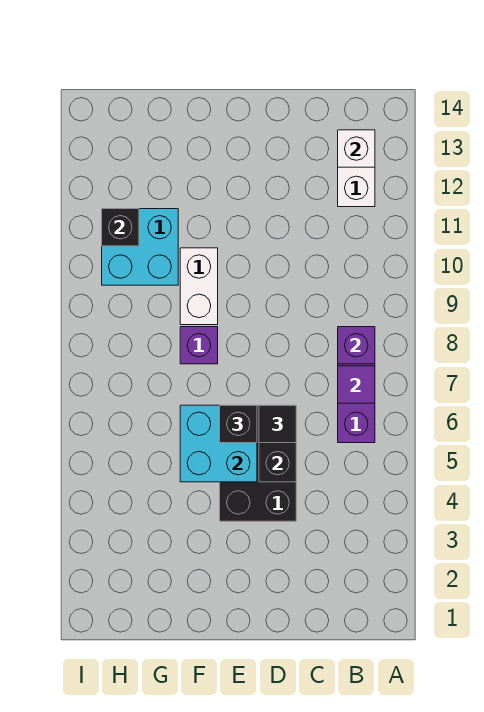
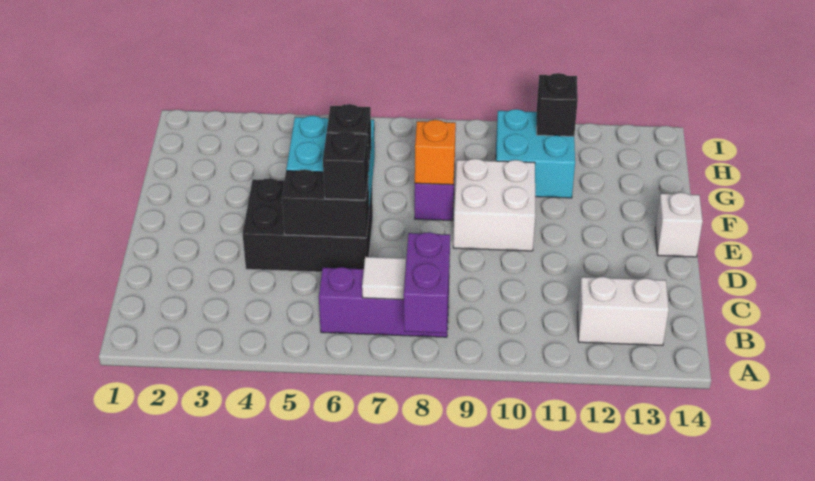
purple 1x1 tile [338,366,375,403] -> white 1x1 tile [362,257,406,300]
purple 1x1 brick [338,327,375,364] -> purple 1x2 brick [404,232,450,333]
white 1x1 brick [338,130,375,167] -> white 1x1 brick moved to [655,192,703,257]
black 1x1 tile [259,405,296,443] -> black 1x1 brick [323,132,368,200]
none -> orange 1x1 brick [415,120,456,185]
white 1x2 brick [180,248,218,325] -> white 2x2 brick [453,159,535,251]

